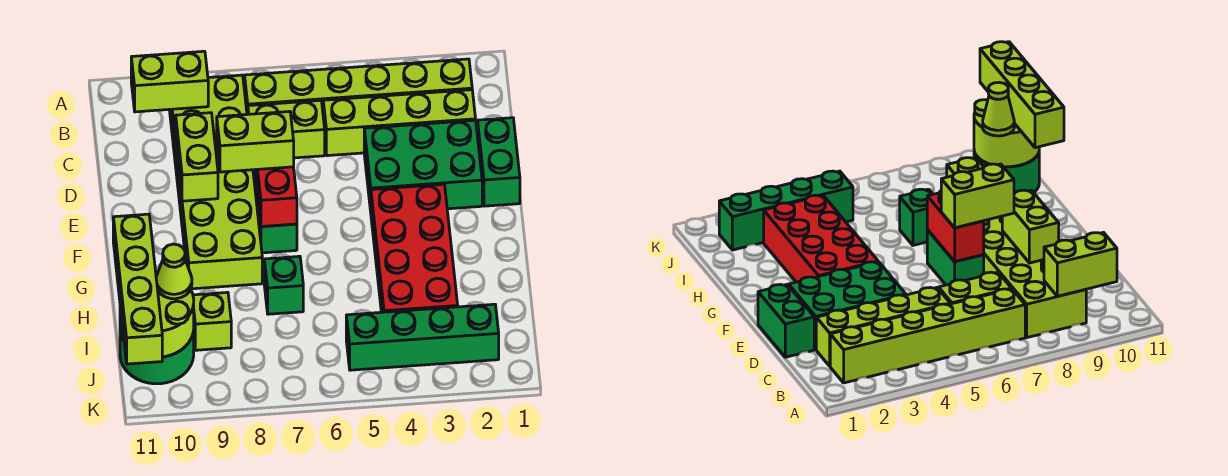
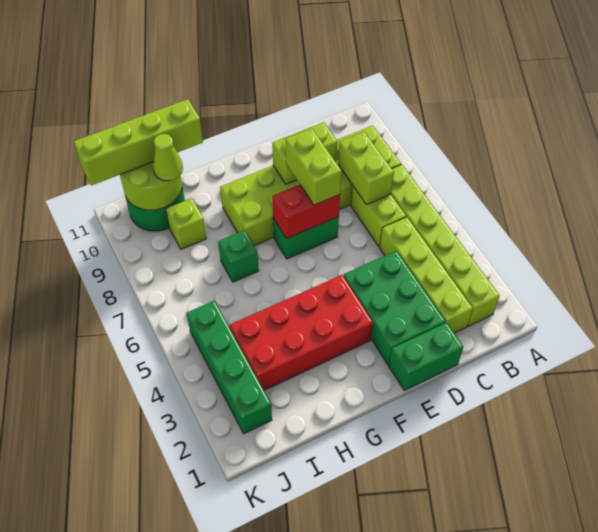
lime 1x2 brick [131,51,208,112] -> lime 1x2 brick moved to [338,132,394,205]

